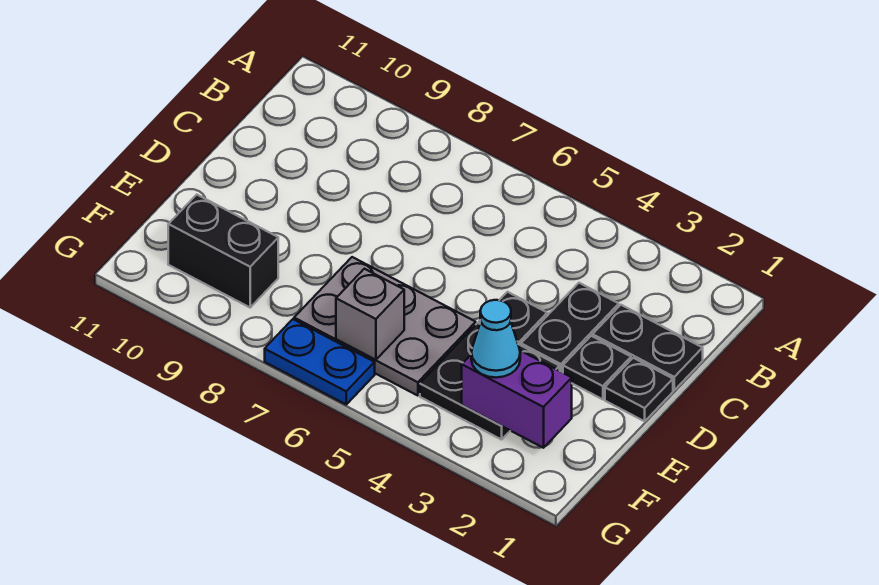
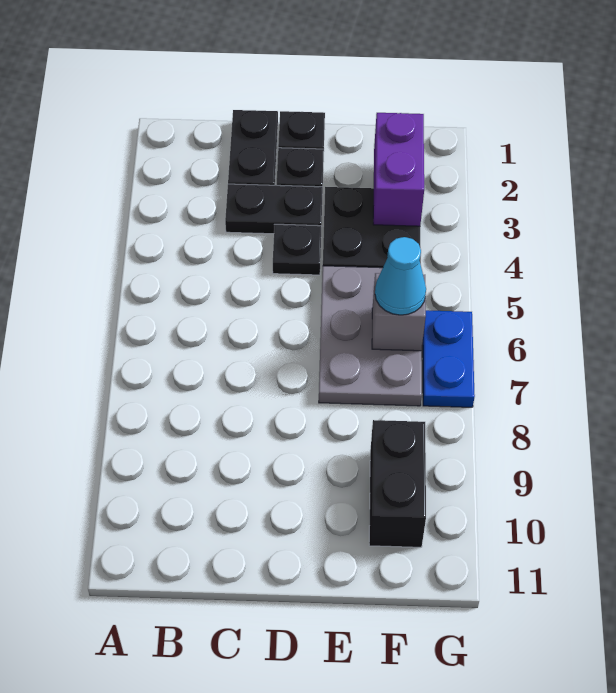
cyan 1x1 cone [471,300,520,378] -> cyan 1x1 cone moved to [375,237,426,315]

